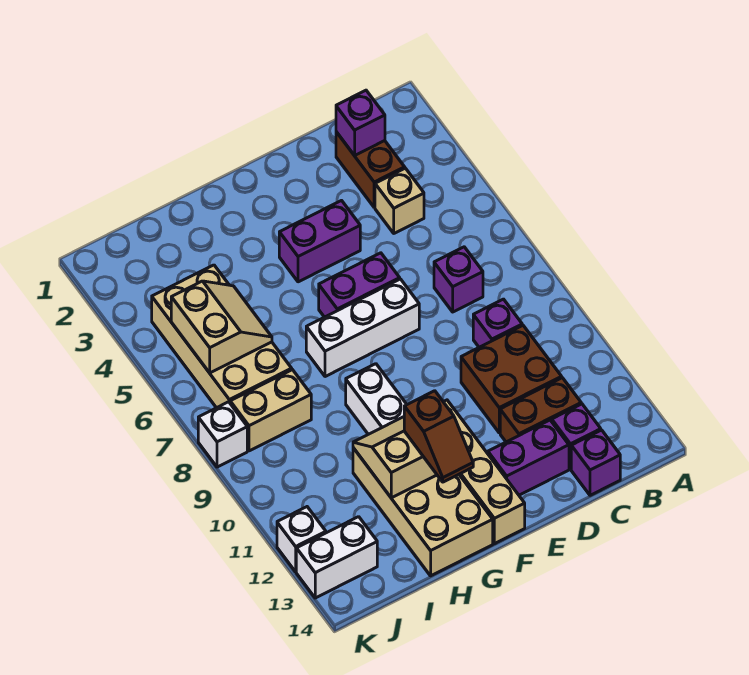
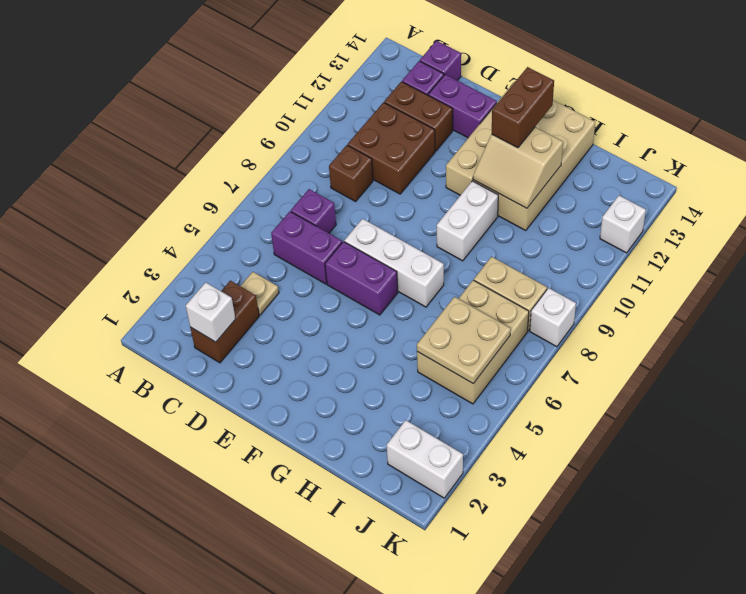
purple 1x1 brick [336,90,385,156] -> white 1x1 brick [186,282,235,342]
tan 1x1 brick [375,168,424,233] -> tan 1x1 plate [241,272,279,315]
purple 1x1 brick [473,299,522,347] -> brown 1x1 brick [329,145,373,202]
purple 1x2 brick [279,201,360,282] -> purple 1x2 brick moved to [271,212,342,284]
brown 1x2 slope [404,391,473,482] -> brown 1x2 brick [492,67,554,148]
tan 2x4 brick [152,265,292,408] -> tan 2x3 brick [417,280,529,404]
tan 2x2 slope [171,281,272,373] -> tan 2x2 plate [417,297,511,384]
white 1x2 brick [296,517,377,598] -> white 1x2 brick moved to [387,420,463,498]

